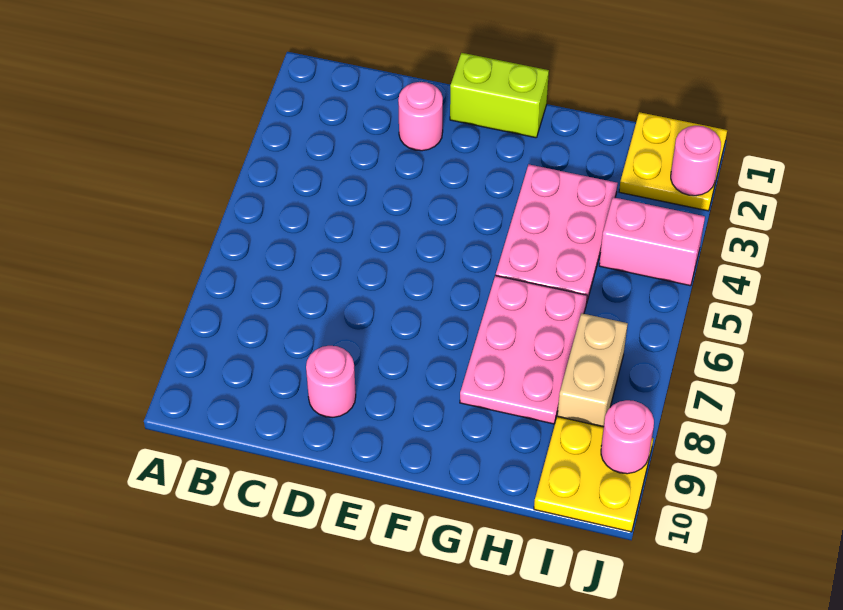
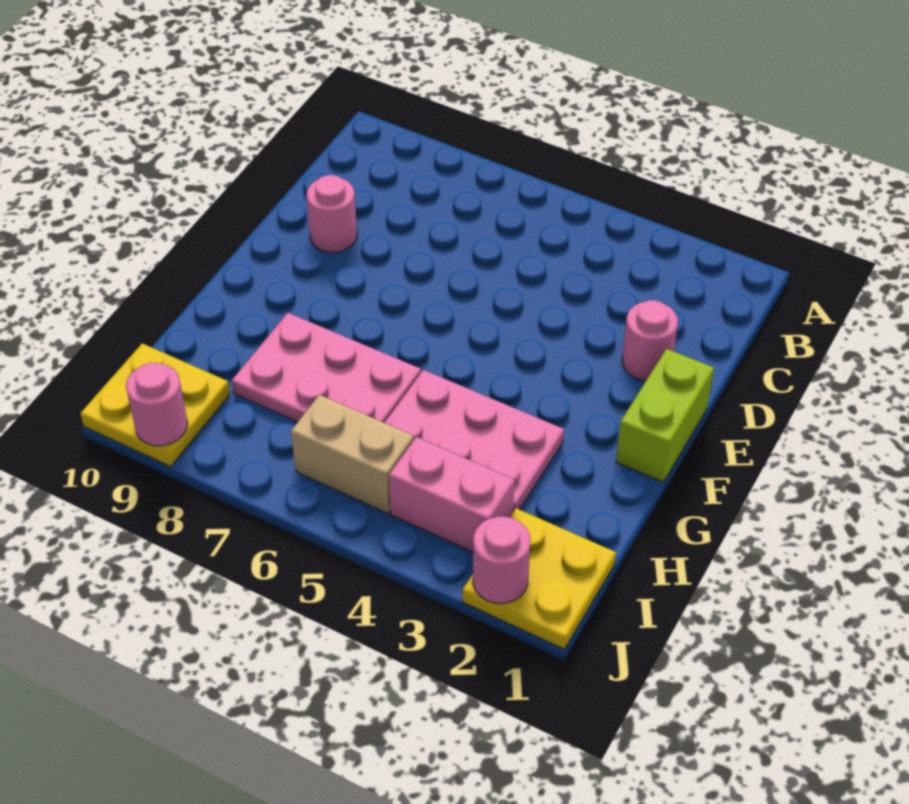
pink 1x2 brick [599,197,705,286] -> pink 1x2 brick turned to [389,437,515,552]
tan 1x2 brick [557,313,628,427] -> tan 1x2 brick moved to [291,395,414,514]

